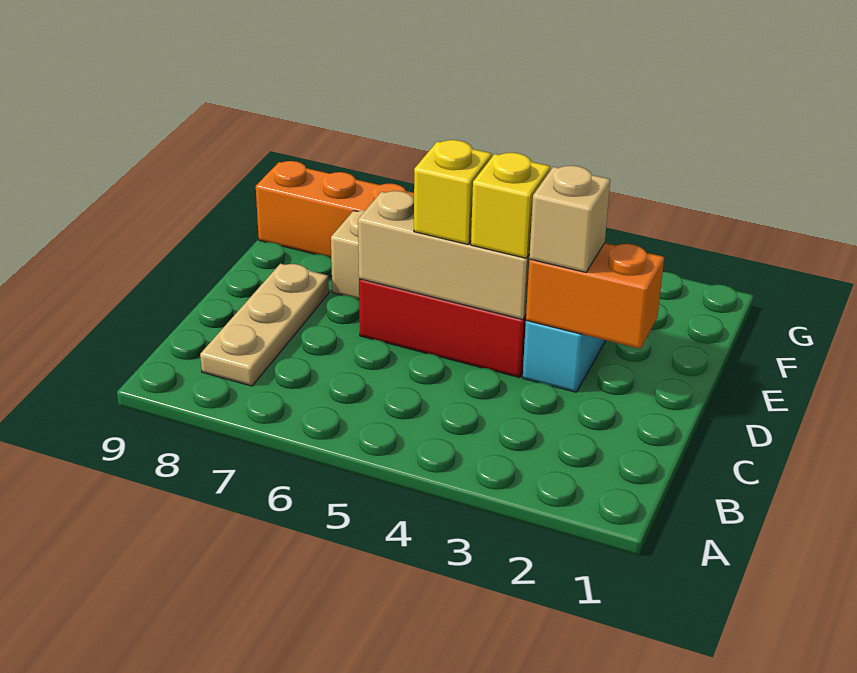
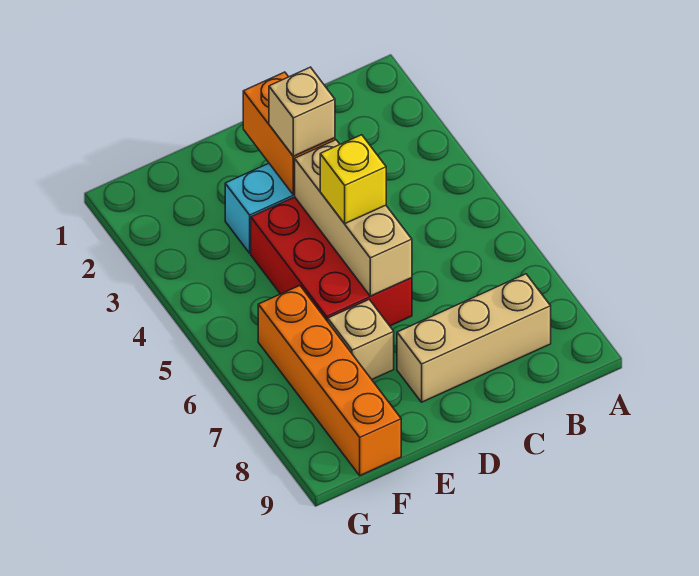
tan 1x3 plate [200,264,329,386] -> tan 1x3 brick [397,274,551,402]
yellow 1x1 brick [471,153,550,258] -> none

